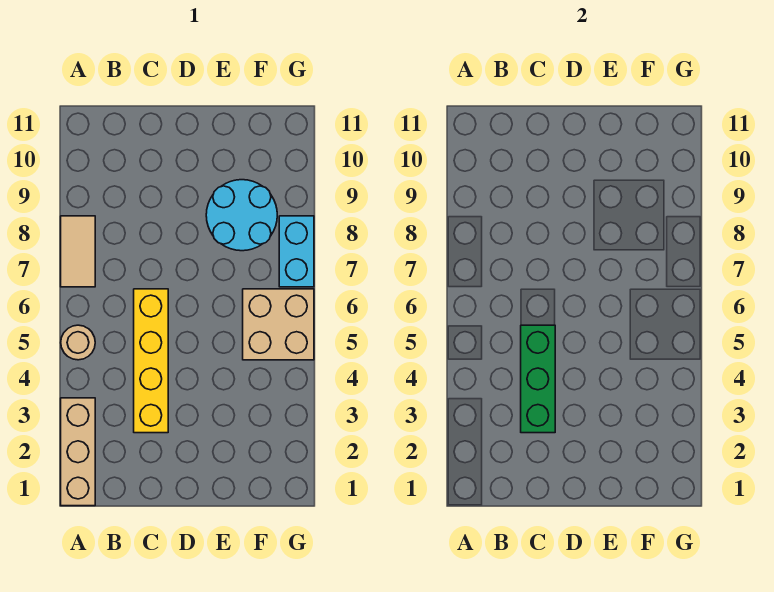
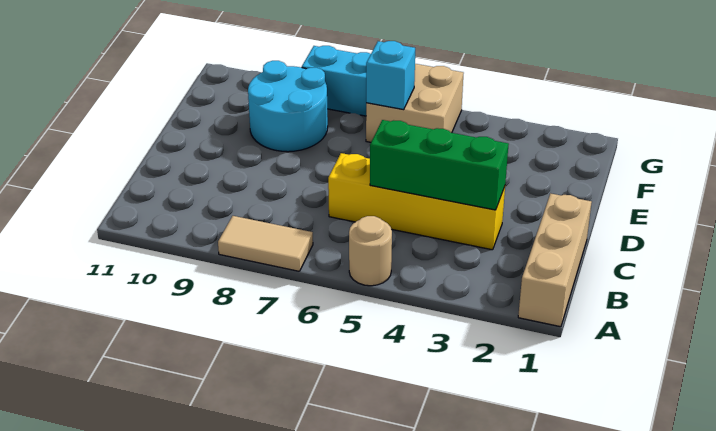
tan 1x3 brick [61,398,95,506] -> tan 1x3 brick turned to [518,193,592,327]
none -> cyan 1x1 brick [366,41,415,110]

